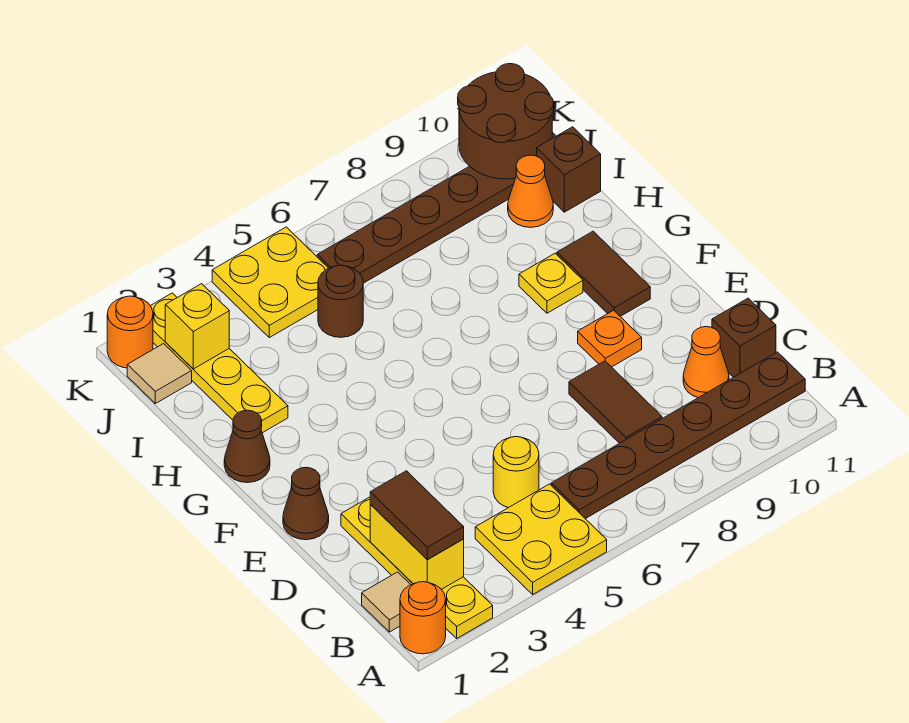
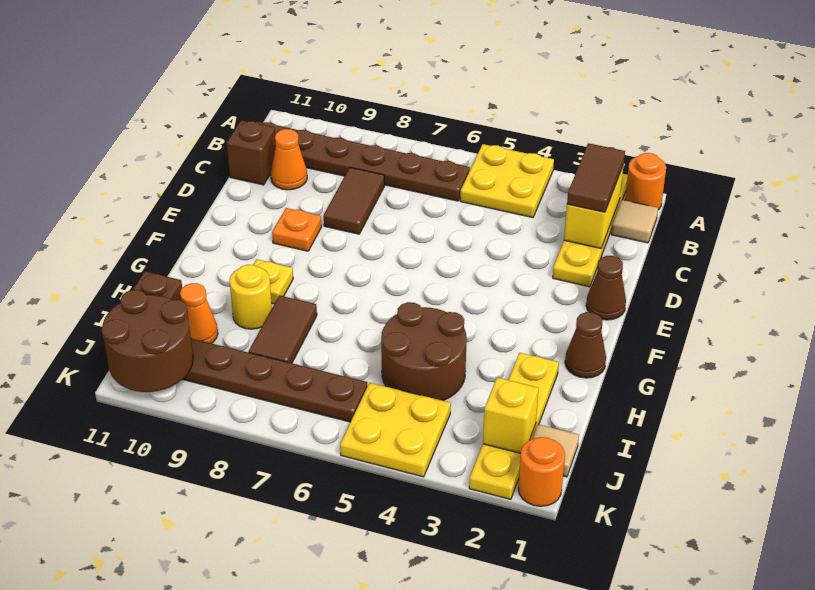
yellow 1x1 round brick [493,437,539,508] -> yellow 1x1 round brick moved to [229,265,272,329]
brown 1x2 tile [557,231,650,316] -> brown 1x2 tile moved to [249,295,317,363]
brown 1x1 round brick [318,265,363,337] -> brown 2x2 round brick [381,302,467,401]

